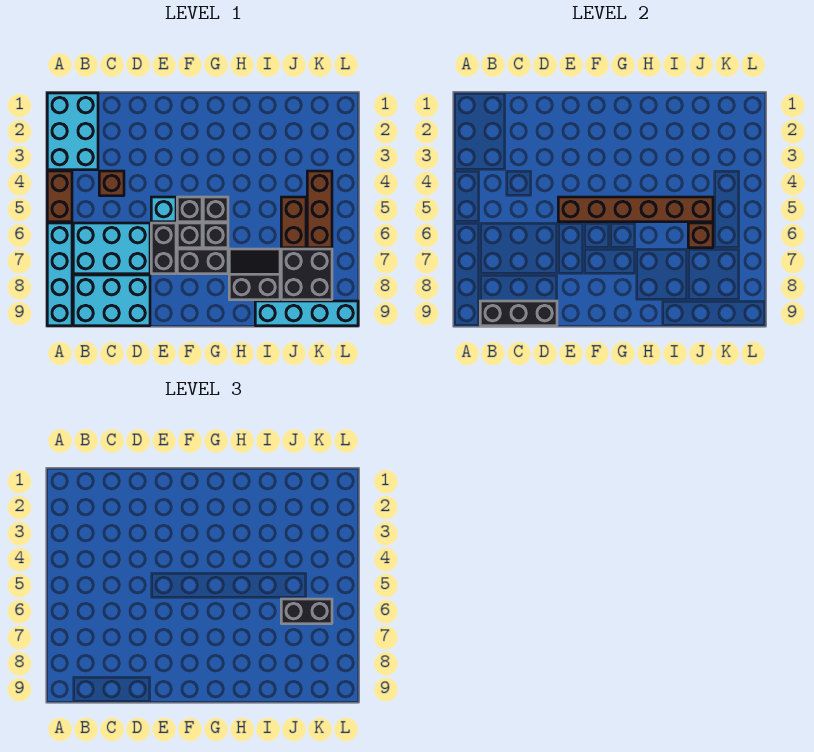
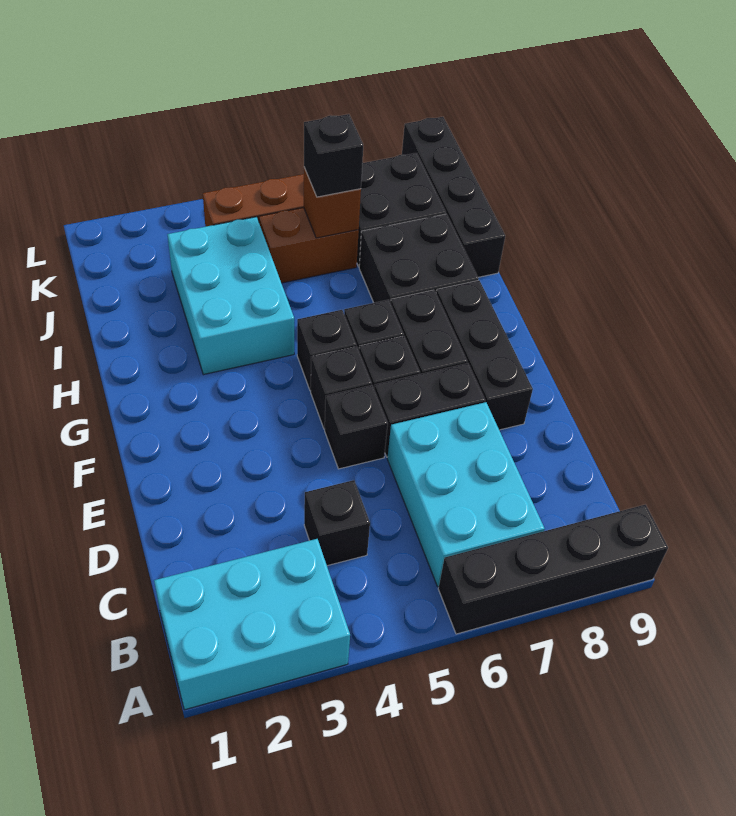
brown 1x2 brick [47,171,72,222] -> none
cyan 1x4 brick [47,223,72,326] -> black 1x4 brick [438,505,668,634]
cyan 2x3 brick [73,275,150,326] -> cyan 2x3 brick moved to [167,217,294,375]
black 1x3 brick [480,301,557,326] -> black 1x3 brick moved to [436,280,533,430]
brown 1x1 brick [99,171,124,196] -> black 1x1 brick [304,480,370,566]
cyan 1x1 brick [151,197,176,222] -> black 1x1 brick [325,385,388,469]
brown 1x6 brick [558,197,713,222] -> none
black 2x2 slope [229,249,280,300] -> black 2x2 brick [359,214,478,303]
cyan 1x4 brick [255,301,358,326] -> black 1x4 brick [402,117,505,277]
black 1x2 brick [281,599,332,624] -> black 1x1 brick [304,114,363,197]

